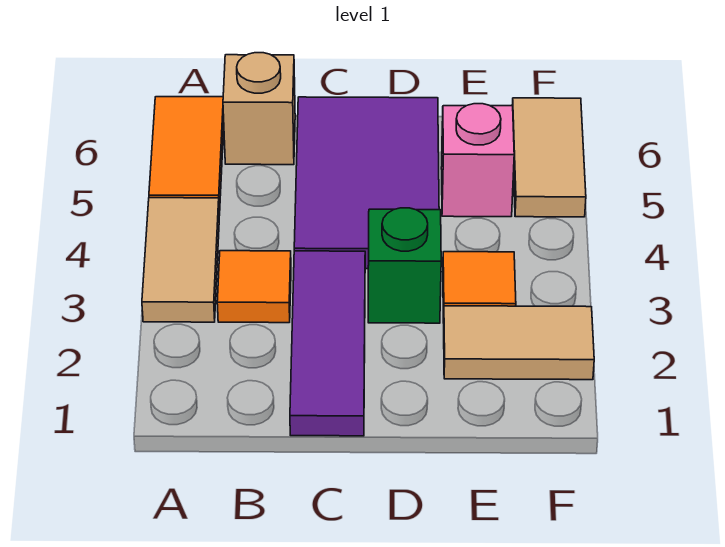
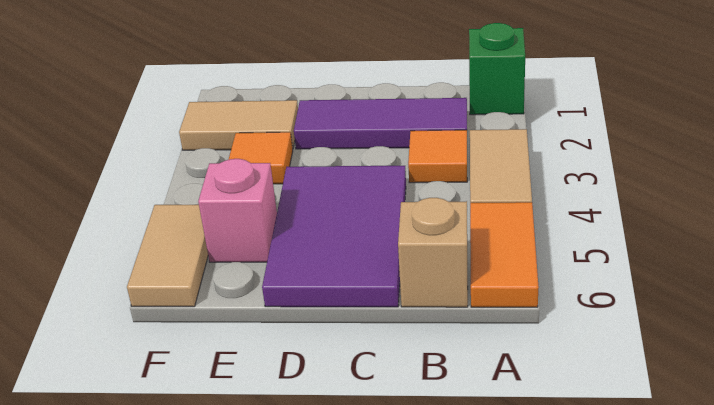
purple 1x3 tile [290,251,365,436] -> purple 1x3 tile turned to [294,98,467,149]
green 1x1 brick [368,208,441,323] -> green 1x1 brick moved to [469,23,525,115]

